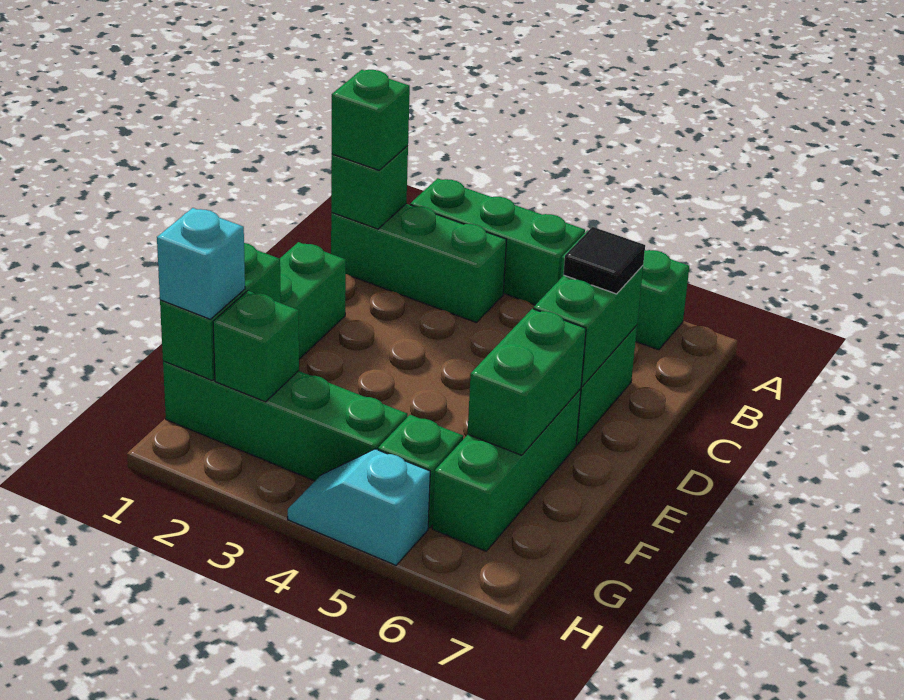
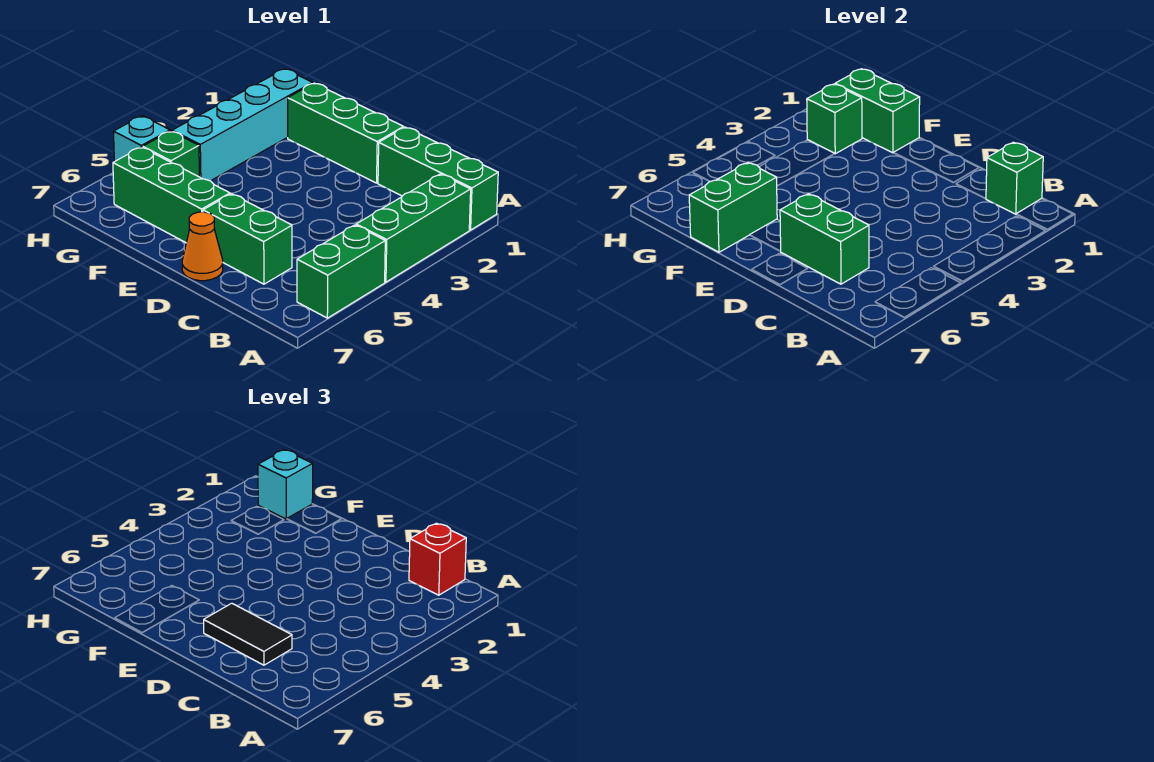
green 1x3 brick [331,204,506,322] -> green 1x3 brick turned to [378,127,498,230]
green 1x1 brick [332,70,410,170] -> red 1x1 brick [409,523,466,595]
black 1x1 tile [563,227,645,294] -> black 1x2 tile [204,603,292,665]
none -> orange 1x1 cone [182,212,223,281]
green 1x2 brick [468,309,586,455] -> green 1x2 brick turned to [689,162,777,252]
green 1x4 brick [163,361,407,481] -> cyan 1x4 brick [172,69,313,181]

